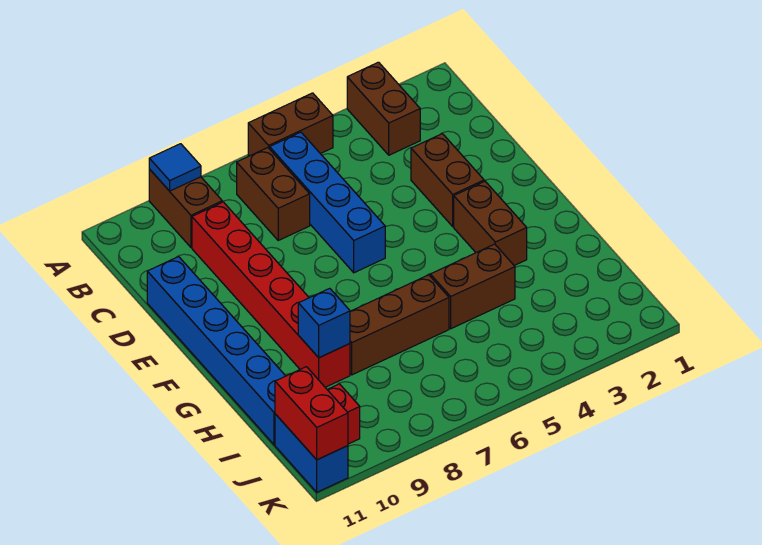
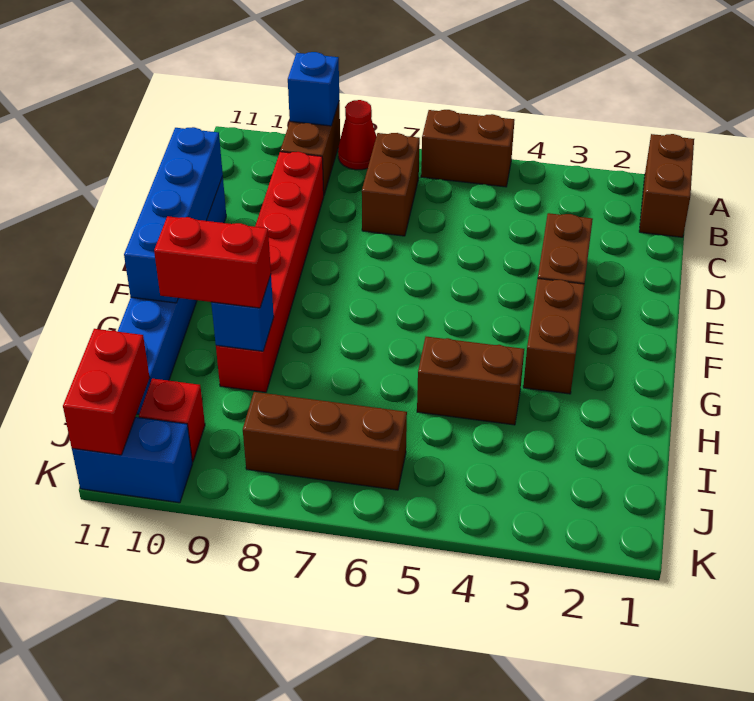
brown 1x2 brick [347,62,420,155] -> brown 1x2 brick moved to [639,134,694,237]
none -> red 1x1 cone [338,100,376,170]
blue 1x1 tile [149,144,201,191] -> blue 1x1 brick [288,52,339,126]
blue 1x4 brick [270,132,385,273] -> blue 1x4 brick moved to [124,127,223,303]
brown 1x3 brick [350,275,449,375] -> brown 1x3 brick moved to [243,392,407,490]
none -> red 1x2 brick [154,216,271,308]
blue 1x2 brick [275,414,348,492] -> blue 1x2 brick turned to [72,417,192,503]

